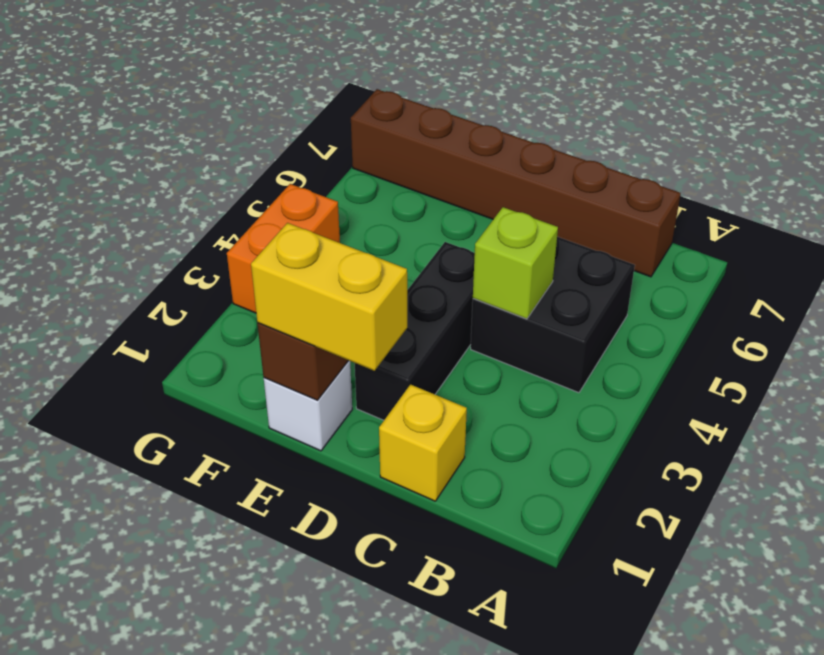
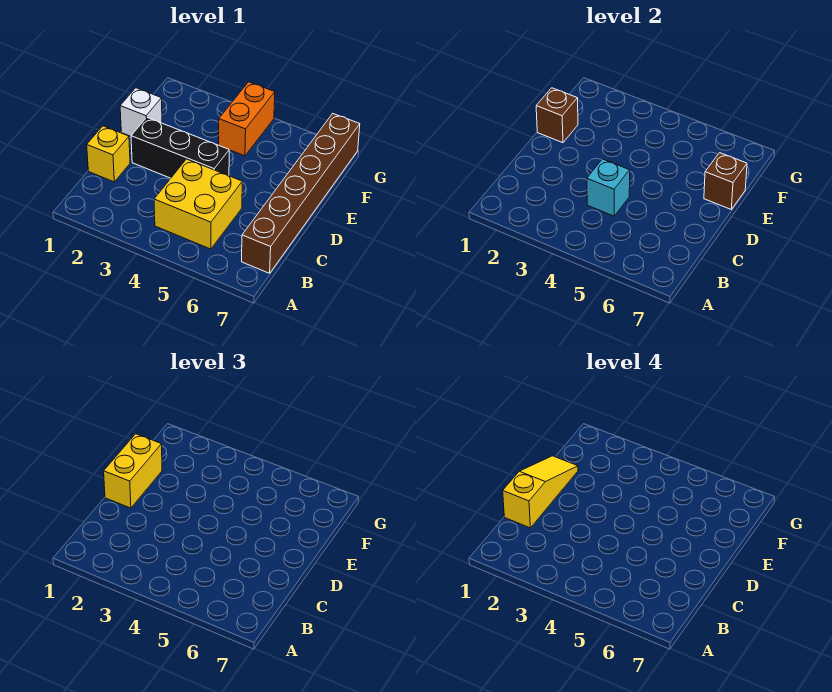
black 2x2 brick [471,237,635,393] -> yellow 2x2 brick [154,159,242,249]
none -> yellow 1x3 slope [503,456,578,528]
lime 1x1 brick [473,207,558,319] -> cyan 1x1 brick [587,159,630,216]
none -> brown 1x1 brick [704,153,747,209]
orange 1x2 brick [227,184,340,313] -> orange 1x2 brick turned to [219,82,275,156]

